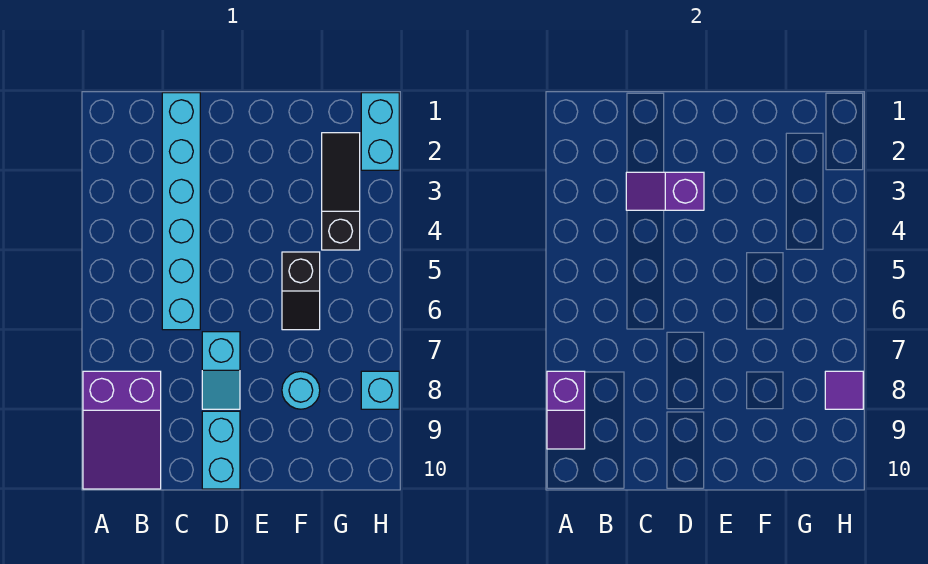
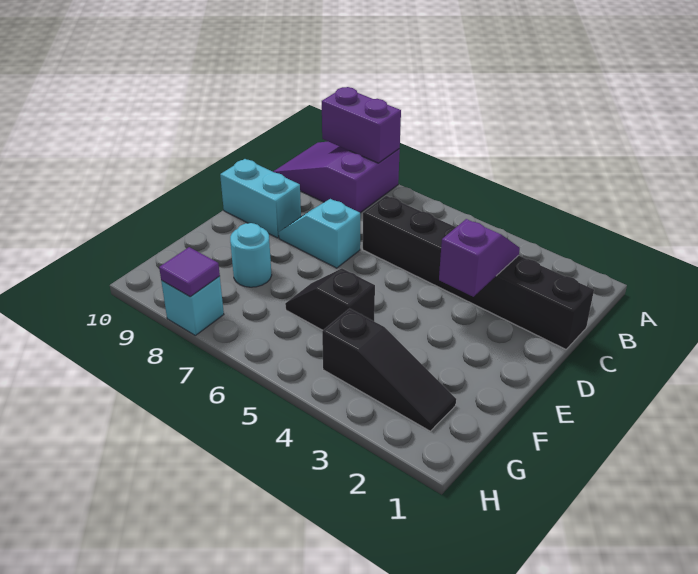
purple 1x2 slope [547,371,585,449] -> purple 1x2 brick [322,87,401,163]
cyan 1x6 brick [162,93,200,330] -> black 1x6 brick [363,196,594,349]
cyan 1x2 brick [361,93,399,170] -> none

